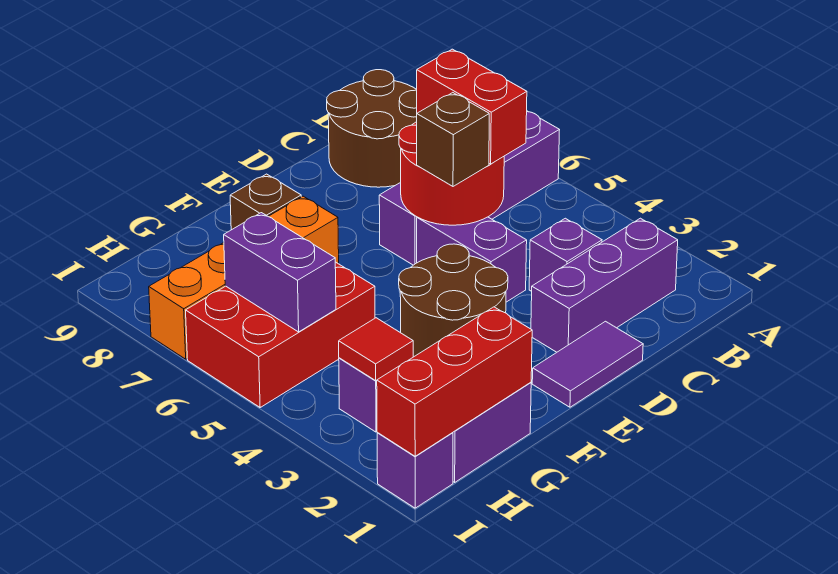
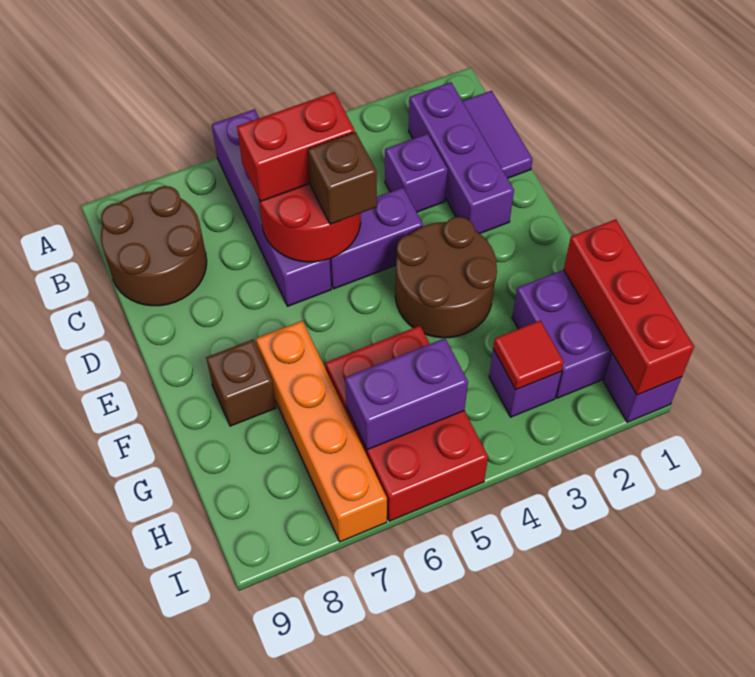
purple 1x2 tile [532,321,643,407] -> purple 1x2 tile moved to [463,91,533,178]

